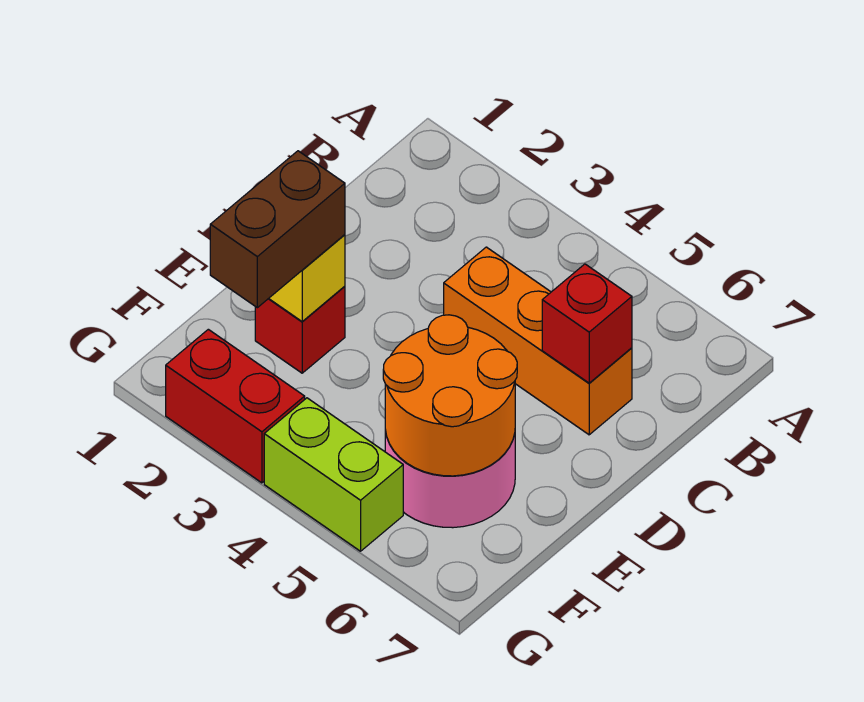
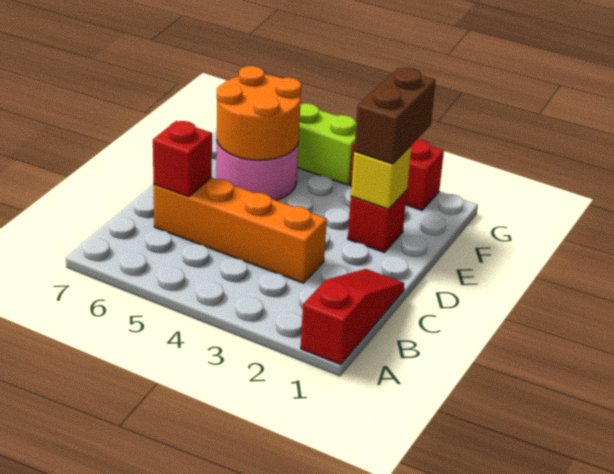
none -> red 1x3 slope [301,269,404,365]
orange 1x3 brick [444,247,632,435] -> orange 1x4 brick [153,178,327,283]

